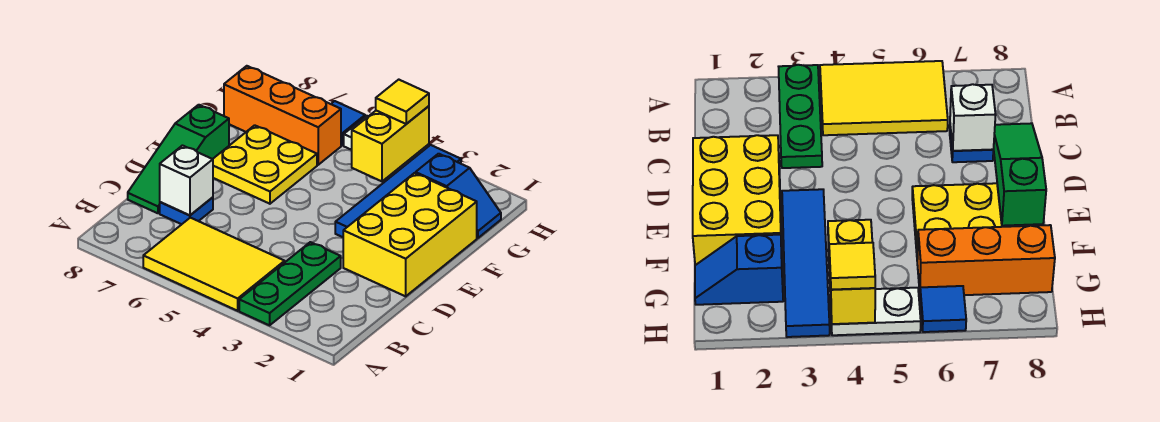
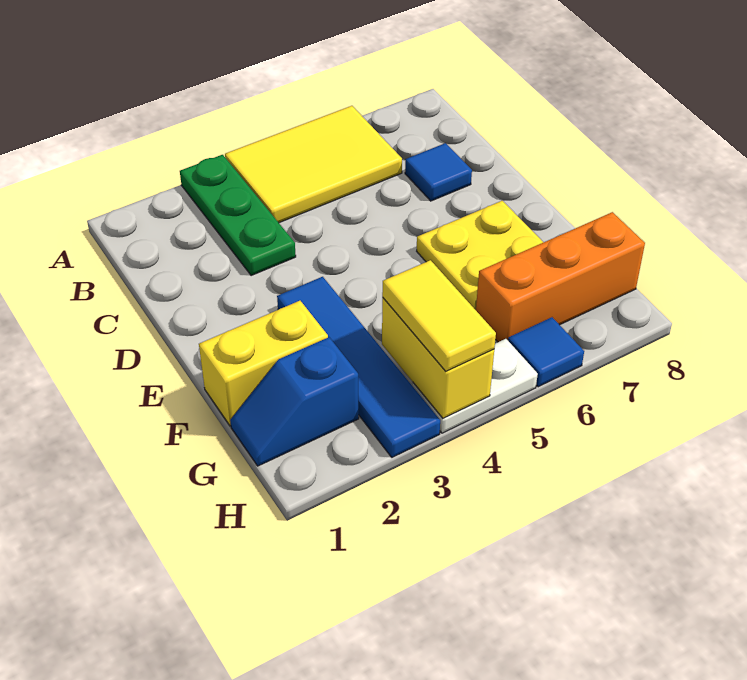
blue 1x1 plate [160,197,213,224] -> blue 1x1 tile [405,143,472,201]
white 1x1 brick [160,146,213,215] -> none
green 1x3 slope [128,105,229,213] -> none
yellow 2x3 brick [343,173,477,296] -> yellow 1x2 brick [199,301,328,426]
yellow 1x1 tile [376,80,429,124] -> yellow 1x2 tile [382,260,496,371]

